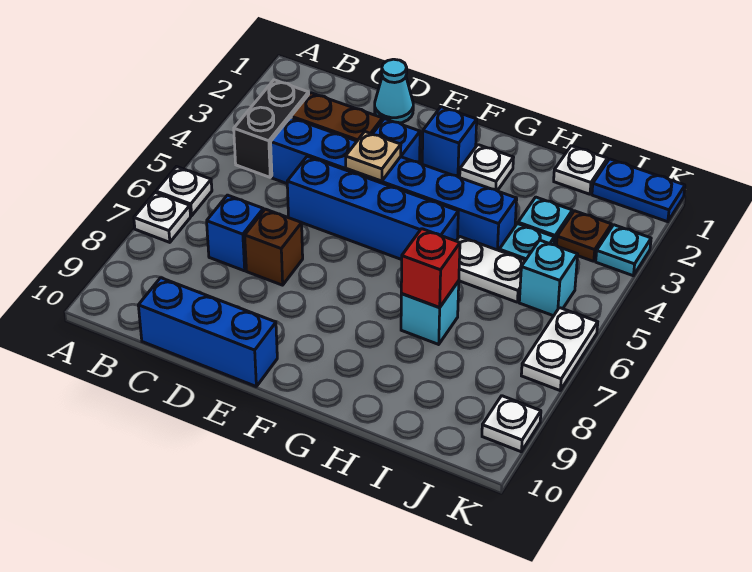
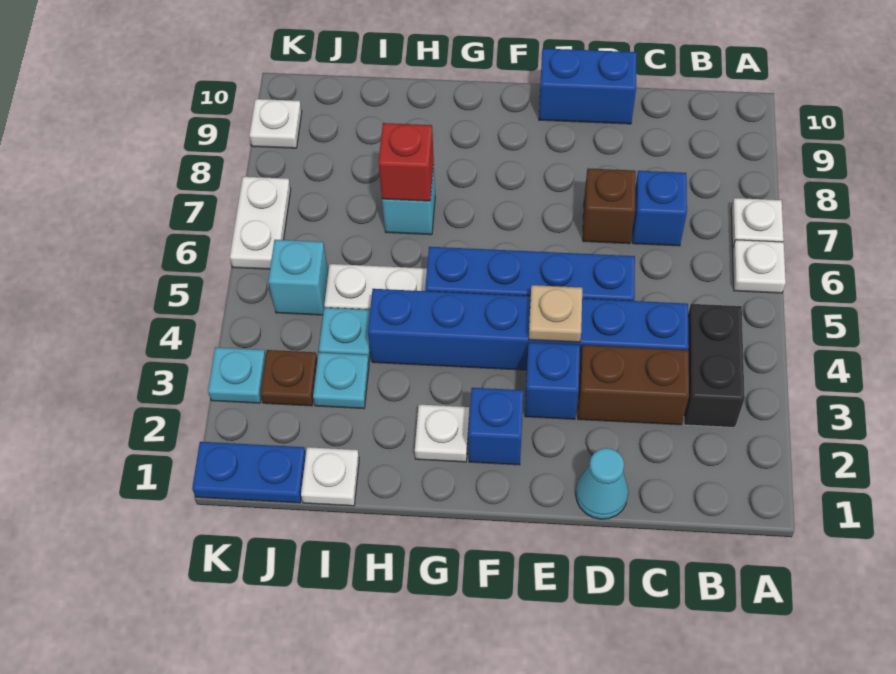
blue 1x3 brick [138,278,277,386] -> blue 1x2 brick [539,48,637,124]

